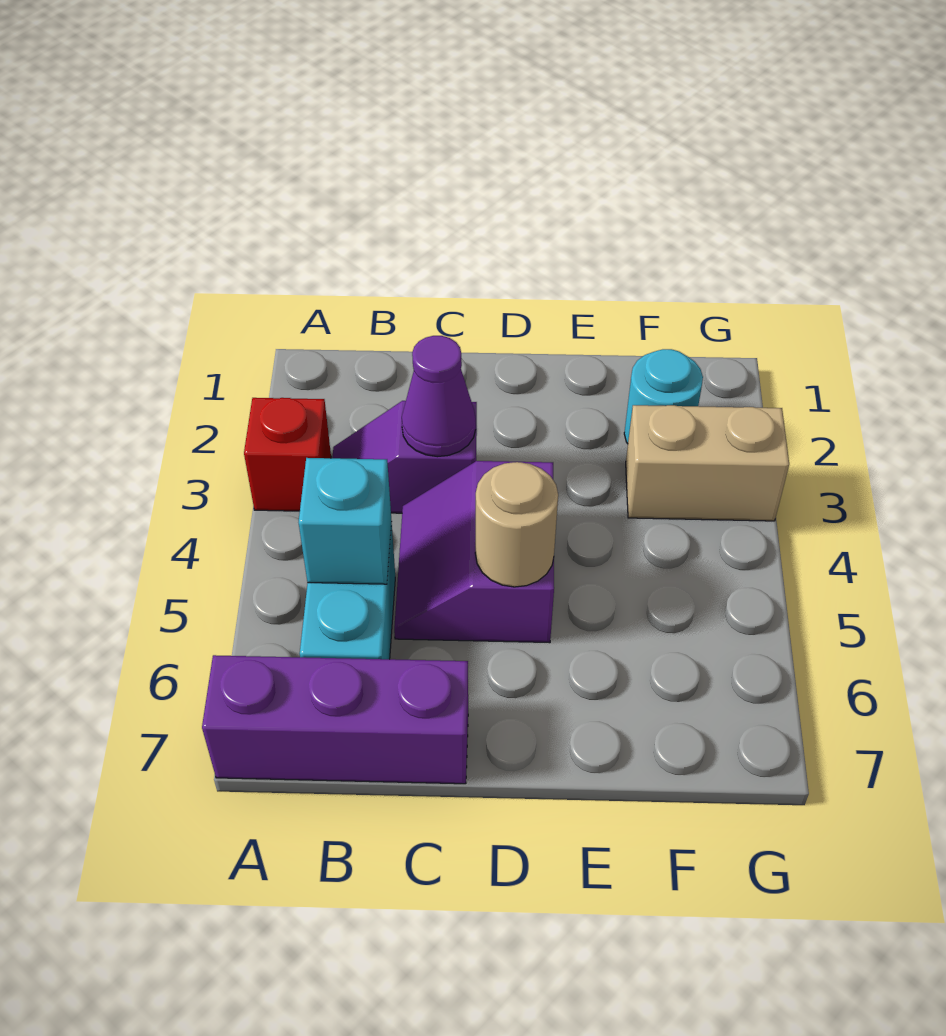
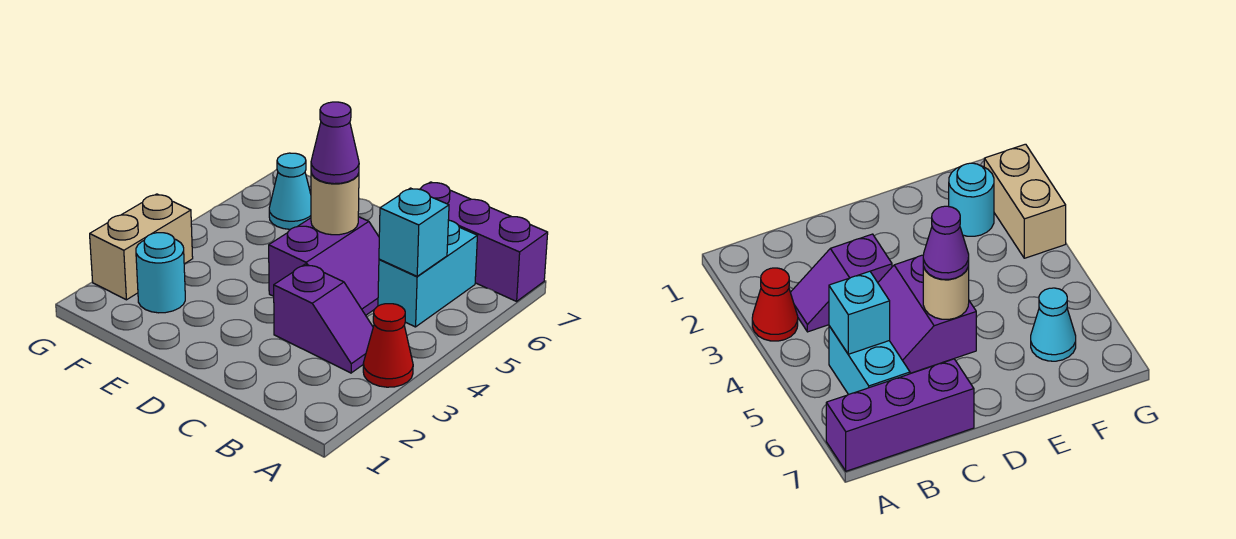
red 1x1 brick [244,398,331,511] -> red 1x1 cone [363,304,413,387]
purple 1x1 cone [402,336,476,457] -> purple 1x1 cone moved to [311,102,359,184]
tan 1x2 brick [626,405,789,521] -> tan 1x2 brick turned to [90,194,193,300]
none -> cyan 1x1 cone [269,153,311,229]

